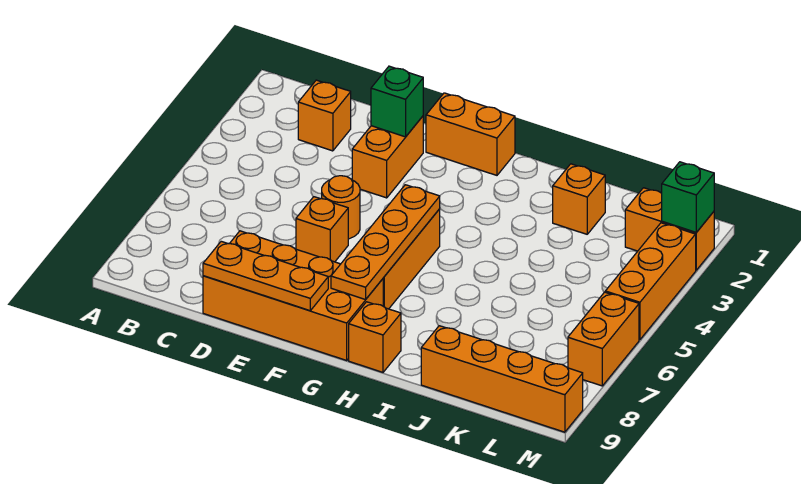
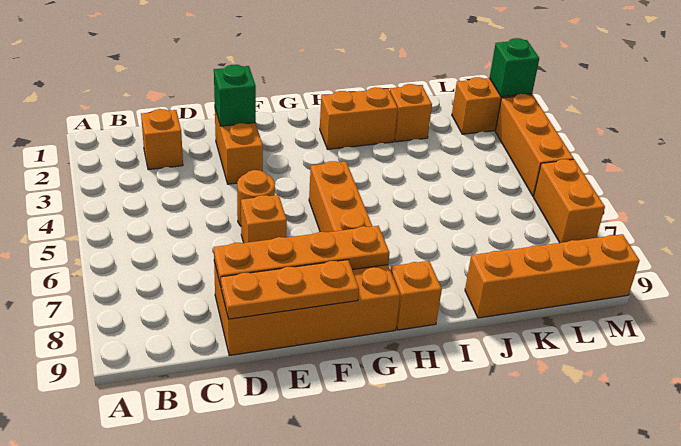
orange 1x2 brick [426,93,515,175] -> orange 1x2 brick moved to [320,87,398,149]
orange 1x4 plate [331,185,440,300] -> orange 1x4 plate turned to [214,226,389,286]

